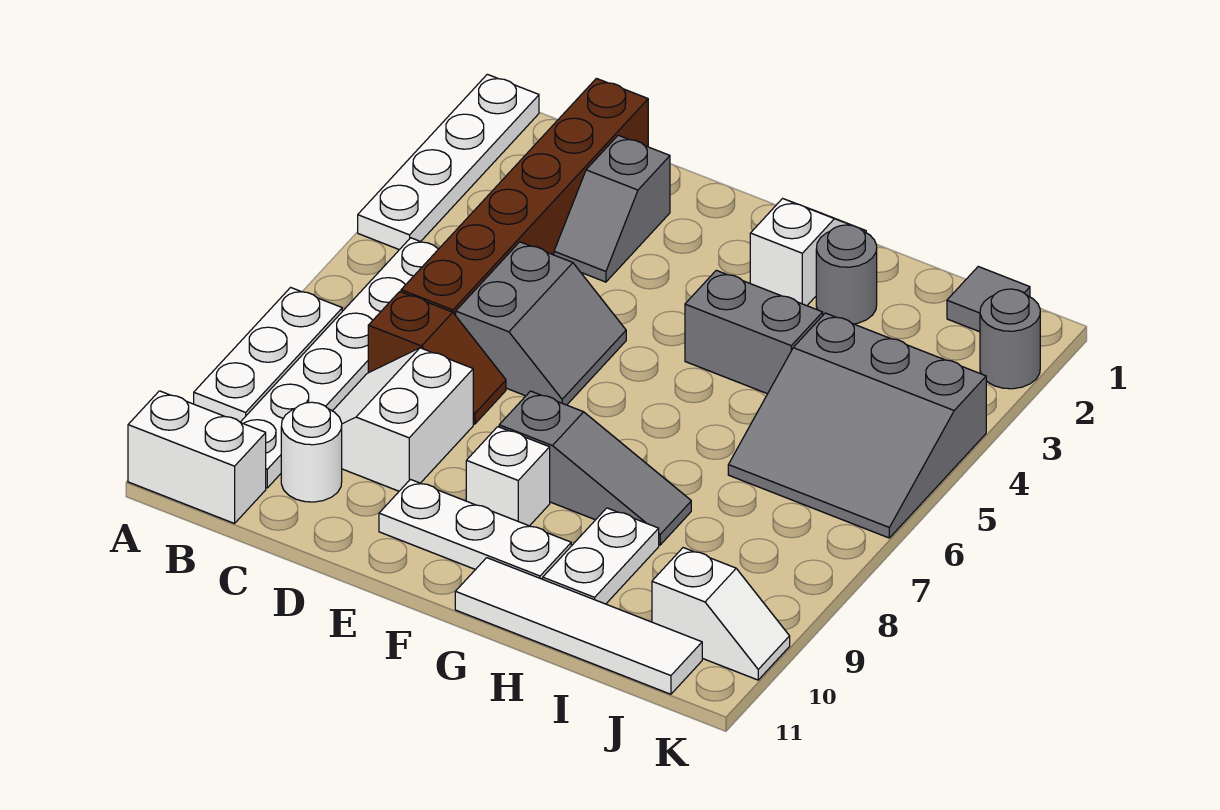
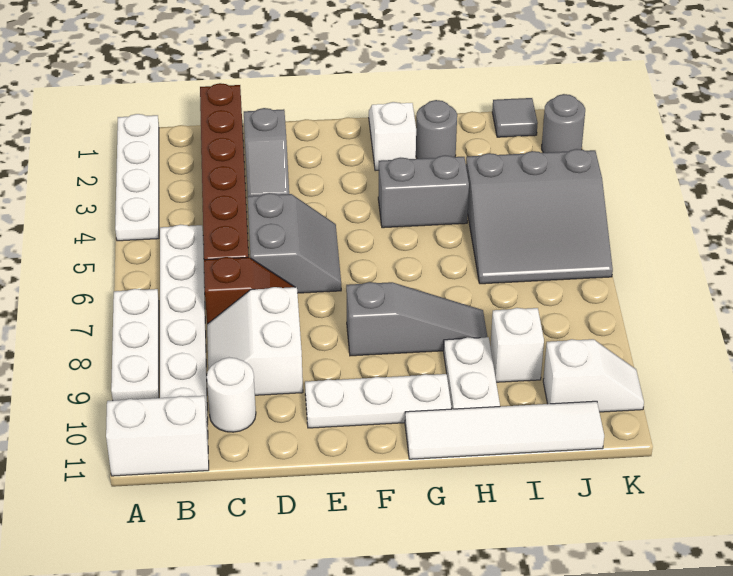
white 1x1 brick [466,427,550,526] -> white 1x1 brick moved to [490,308,544,382]

